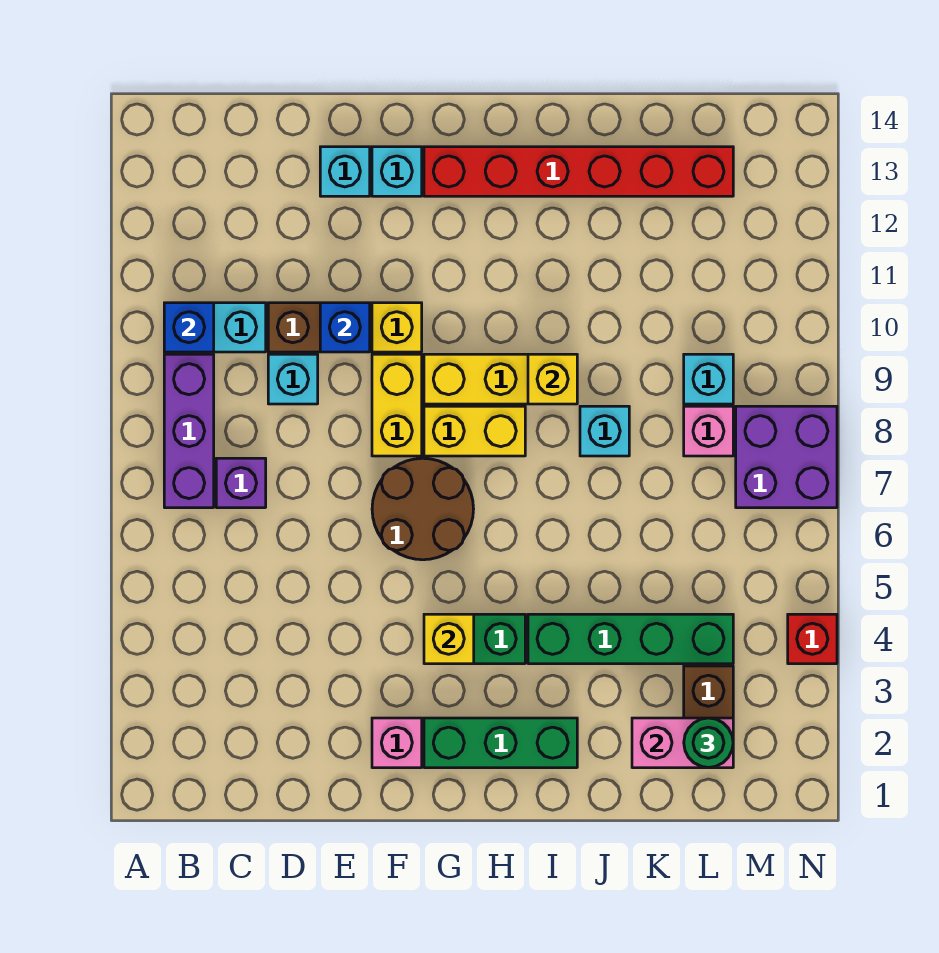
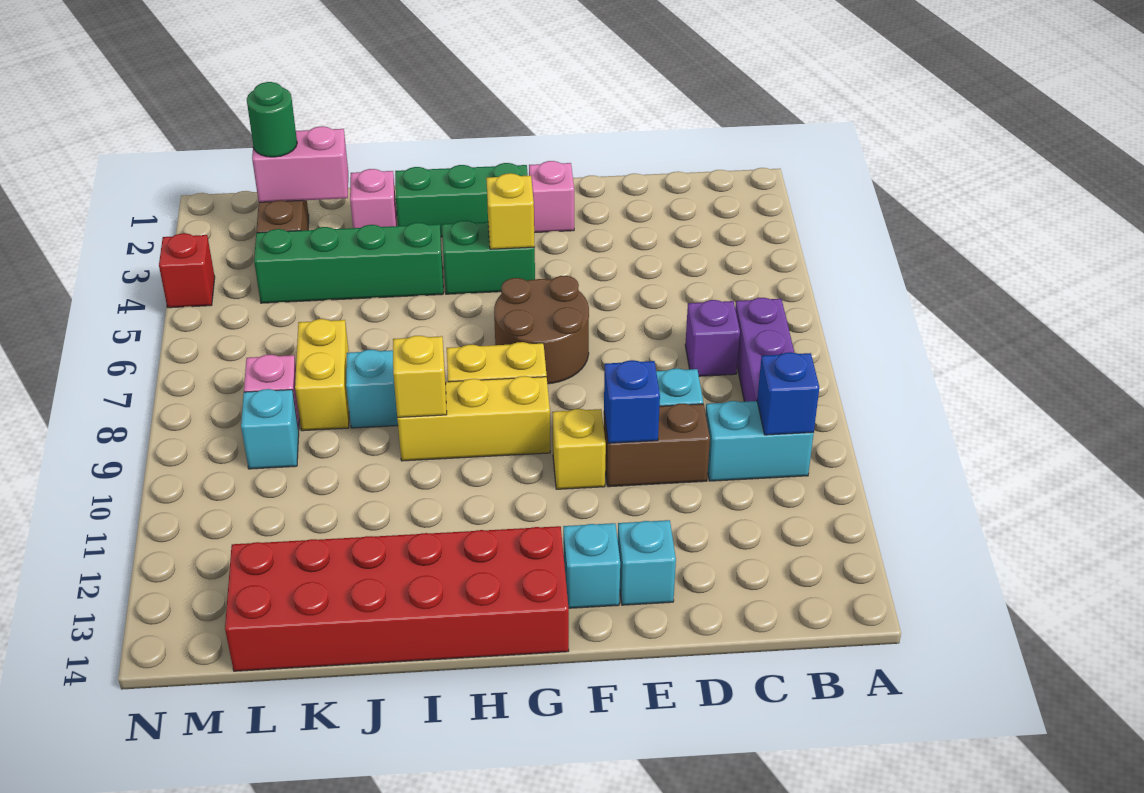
yellow 1x2 brick [372,354,422,456] -> yellow 1x2 brick moved to [295,319,349,431]
red 1x6 brick [424,147,733,196] -> red 2x6 brick [225,526,569,671]
none -> pink 1x1 brick [350,169,397,228]
purple 2x2 brick [736,406,837,508] -> none

